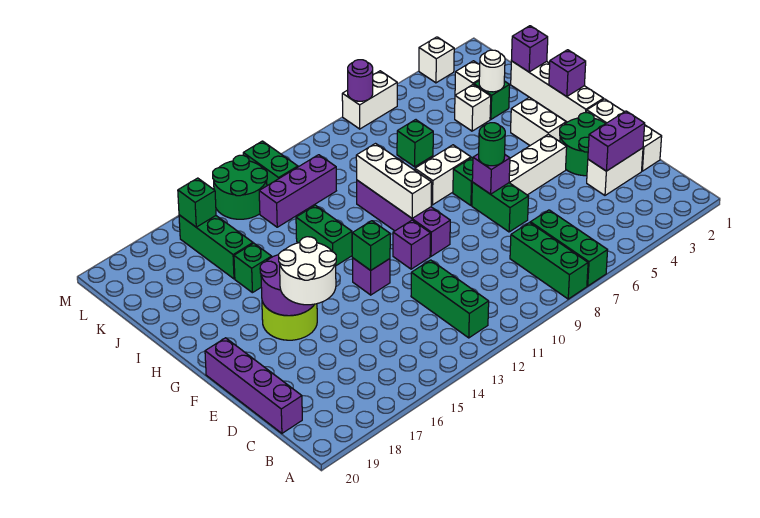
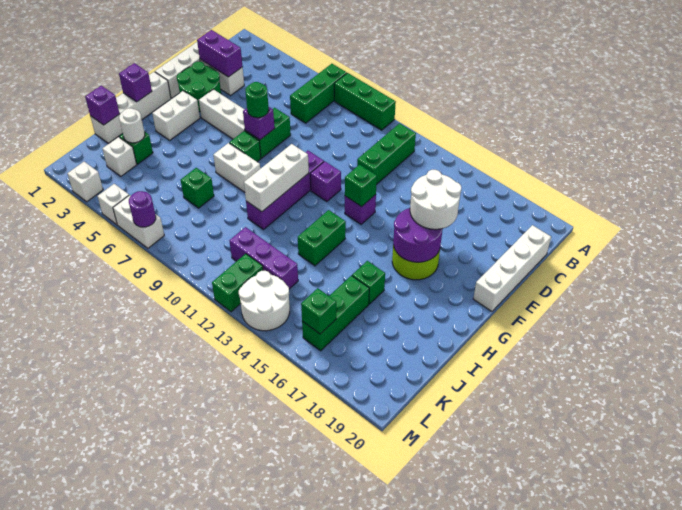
green 1x3 brick [510,223,588,299] -> green 1x3 brick turned to [334,73,396,130]
purple 1x4 brick [205,338,302,433] -> white 1x4 brick [473,225,551,311]
white 1x1 brick [455,85,491,131] -> white 1x1 brick moved to [97,184,129,225]
green 2x2 round brick [213,155,267,219] -> white 2x2 round brick [239,271,290,331]

